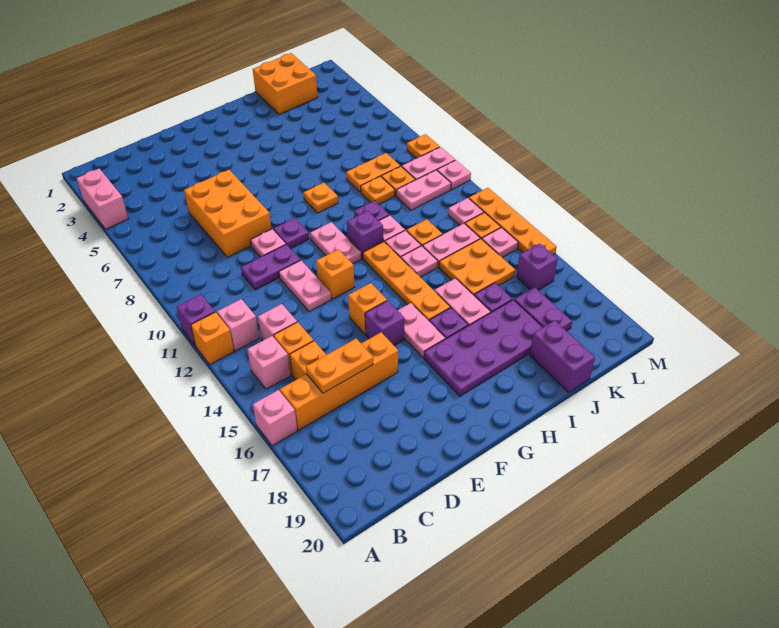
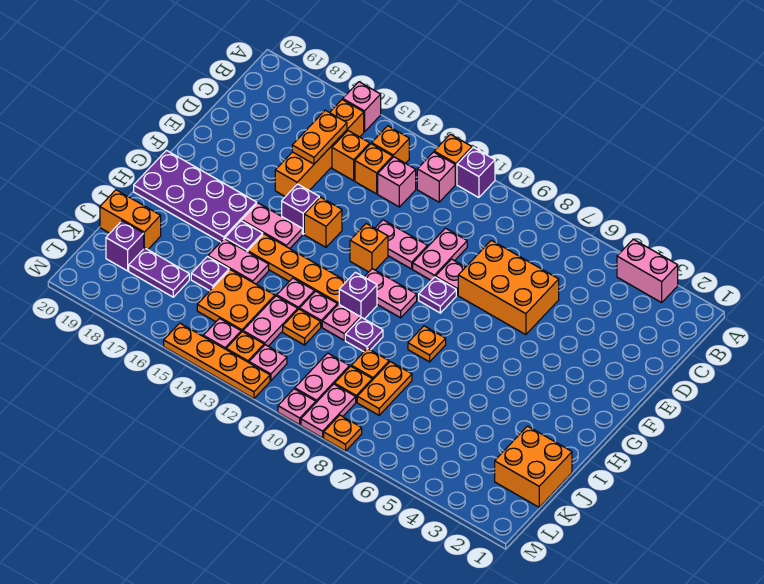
pink 1x1 brick [248,336,290,389] -> orange 1x1 brick [372,126,409,163]
purple 1x2 plate [241,244,300,290] -> pink 1x2 plate [413,228,467,280]
purple 2x4 plate [424,300,543,396] -> purple 2x4 plate turned to [134,150,257,242]
purple 1x2 brick [530,320,595,393] -> orange 1x2 brick [100,190,161,249]
purple 1x1 brick [516,243,558,290] -> purple 1x1 brick moved to [106,221,144,271]

